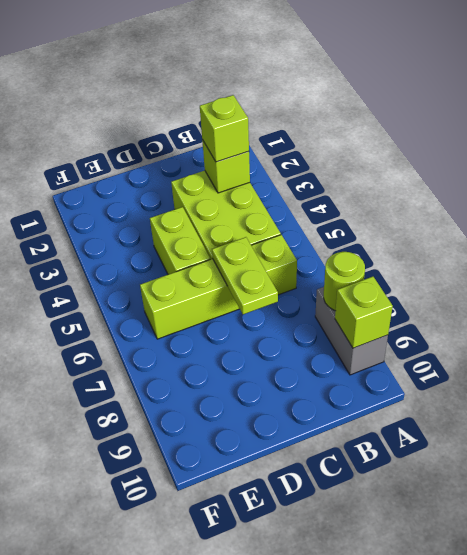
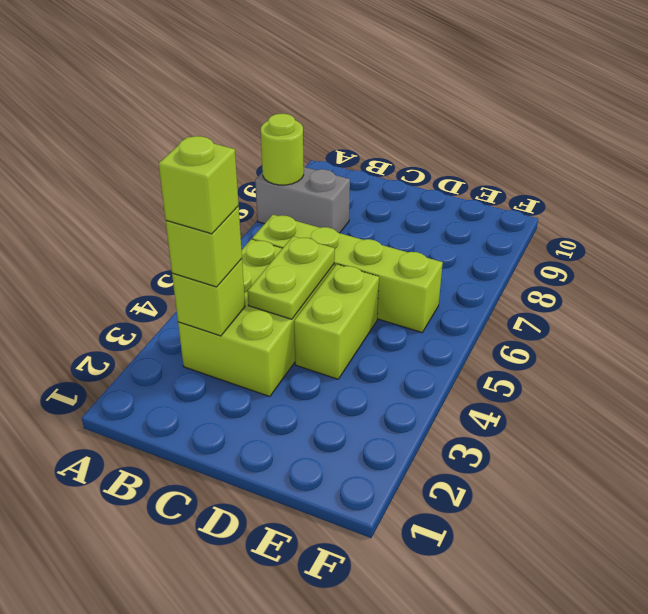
grey 1x2 brick [315,287,388,375] -> grey 1x2 brick turned to [255,167,350,233]
lime 1x1 brick [335,277,393,348] -> lime 1x1 brick moved to [159,136,239,234]
lime 1x2 plate [212,237,278,314] -> lime 1x2 plate moved to [248,236,335,319]

